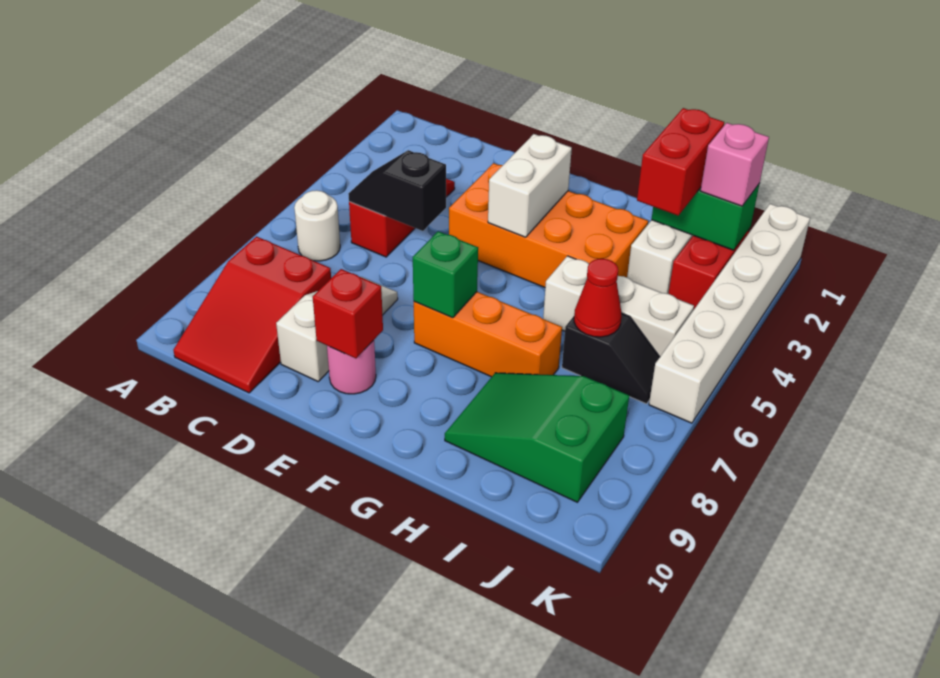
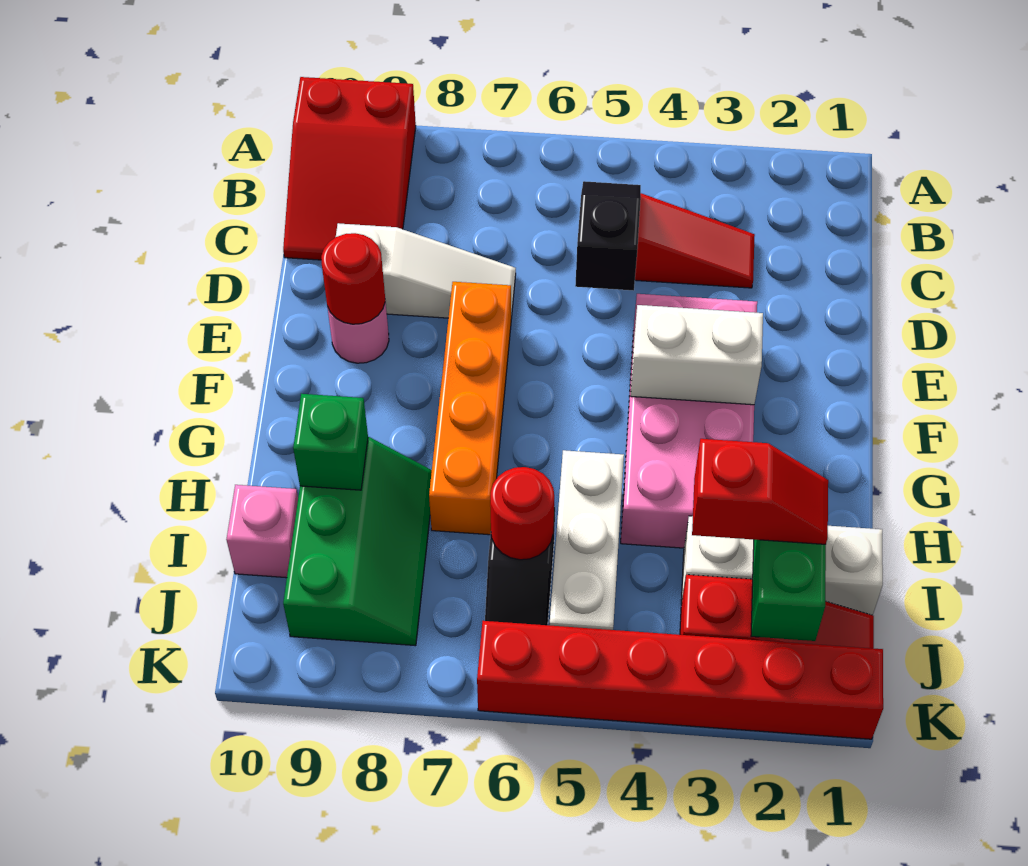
white 1x1 round brick [294,190,340,261] -> none
red 2x3 slope [173,237,331,393] -> red 2x3 slope turned to [283,77,416,260]
orange 2x4 brick [449,163,648,288] -> pink 2x4 brick [621,294,757,548]
red 1x1 brick [313,269,383,358] -> red 1x1 round brick [321,233,385,324]
orange 1x3 brick [414,292,562,377] -> orange 1x4 brick [429,282,511,535]
green 1x1 brick [413,231,478,318] -> green 1x1 brick moved to [293,394,368,490]
green 2x3 slope [445,373,629,502] -> green 2x3 slope turned to [283,437,432,646]
red 1x2 brick [637,108,724,216] -> red 1x2 slope [692,439,828,544]
red 1x1 cone [574,259,622,337] -> red 1x1 round brick [490,467,554,560]
pink 1x1 brick [701,123,769,206] -> pink 1x1 brick moved to [226,485,298,578]
white 1x6 brick [649,204,810,423] -> red 1x6 brick [477,621,883,739]

